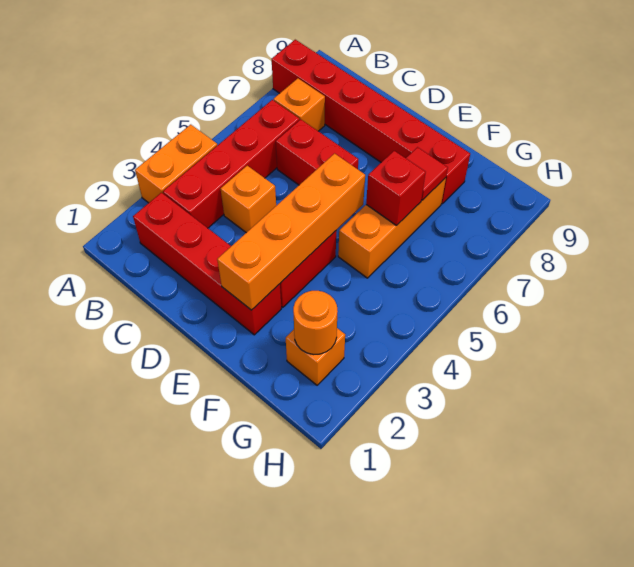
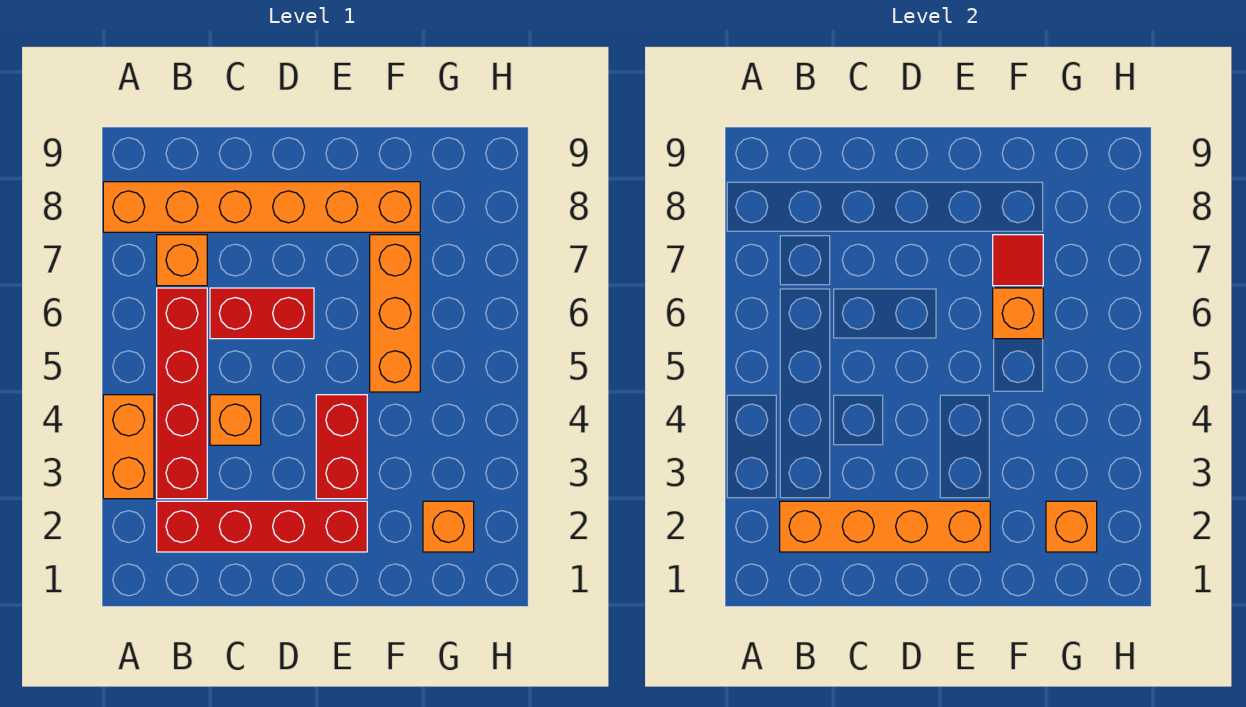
red 1x6 brick [272,40,470,204] -> orange 1x6 brick [103,182,420,232]
orange 1x4 brick [217,154,365,310] -> orange 1x4 brick turned to [780,501,990,552]
red 1x1 brick [366,151,426,225] -> orange 1x1 brick [993,288,1043,339]
orange 1x1 round brick [293,291,338,354] -> orange 1x1 brick [1046,501,1097,552]

